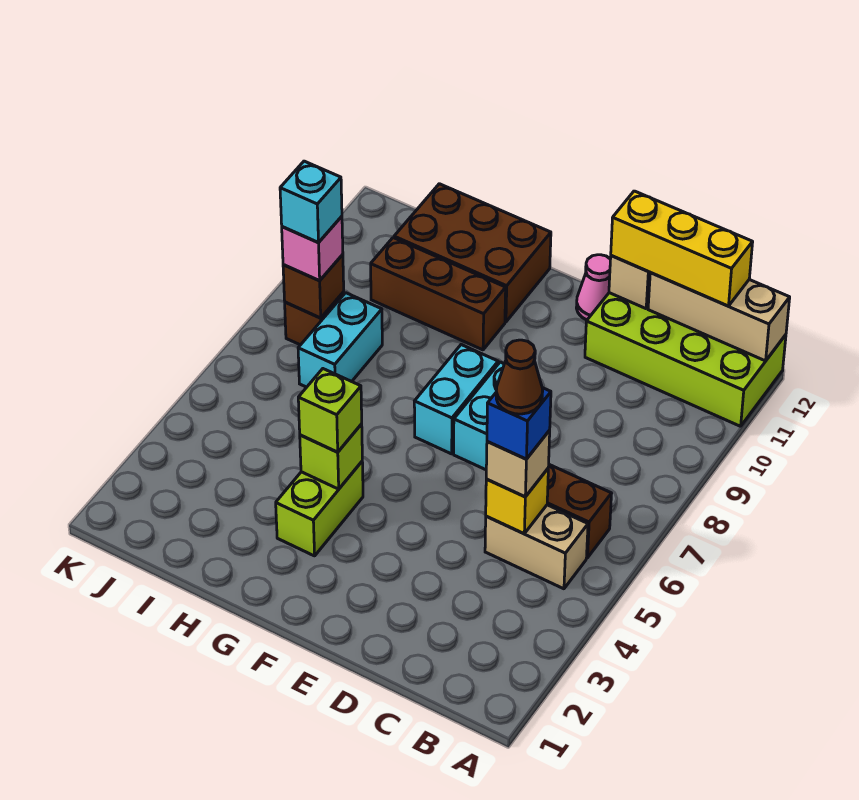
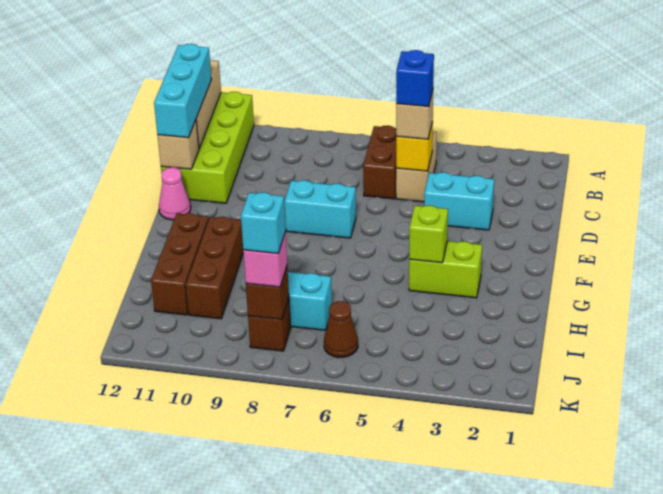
yellow 1x3 brick [611,191,753,306] -> cyan 1x3 brick [154,44,211,138]
brown 1x1 cone [496,340,543,414] -> brown 1x1 cone moved to [324,301,358,357]
cyan 1x2 brick [414,345,498,454] -> cyan 1x2 brick moved to [424,172,494,230]
lime 1x1 brick [298,369,362,452] -> none
brown 2x3 brick [394,184,551,322] -> brown 1x3 brick [151,213,209,315]

